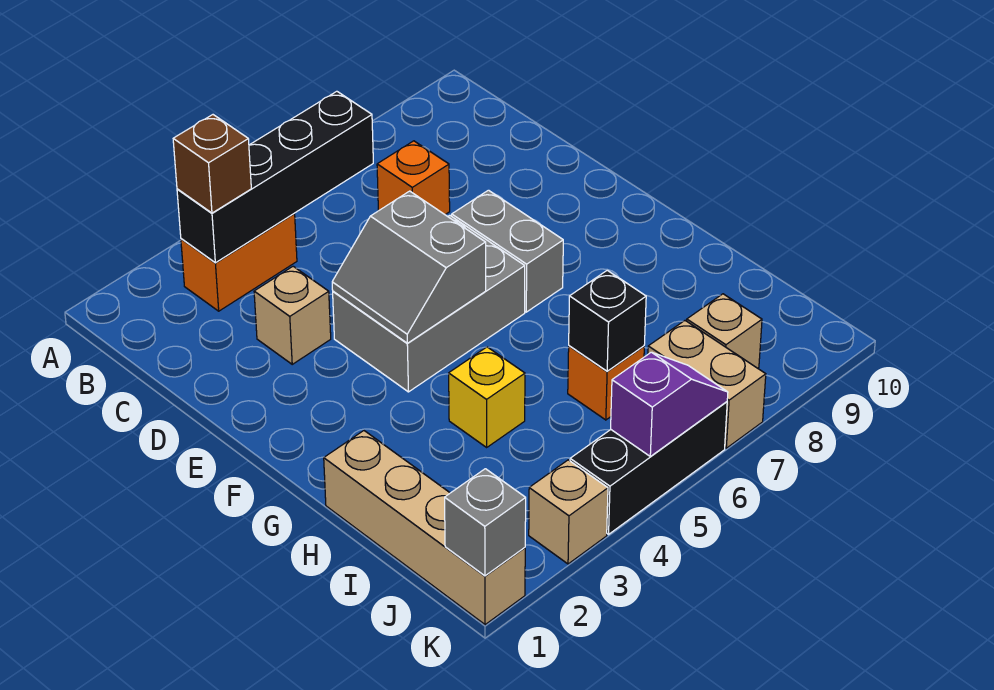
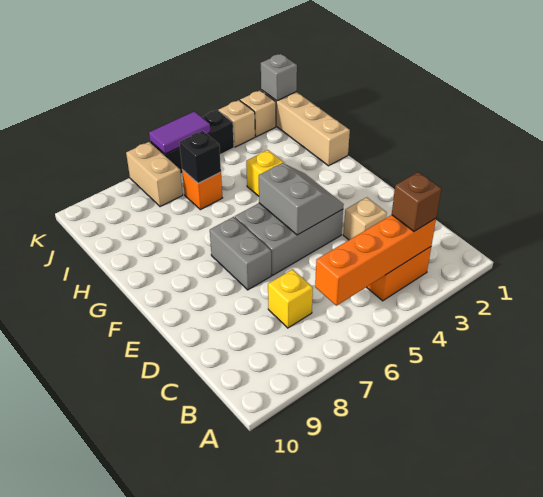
black 1x4 brick [177,91,373,263] -> orange 1x4 brick [315,215,436,306]
orange 1x1 brick [377,141,450,215] -> yellow 1x1 brick [268,269,313,328]
tan 1x1 brick [687,294,762,368] -> tan 1x1 brick moved to [240,90,276,137]
purple 1x2 slope [611,352,728,456] -> purple 1x2 tile [149,111,210,154]

